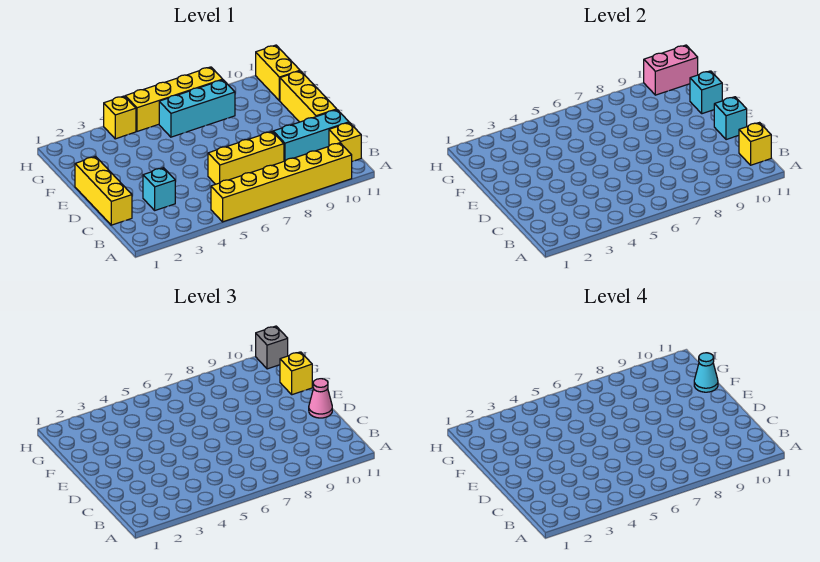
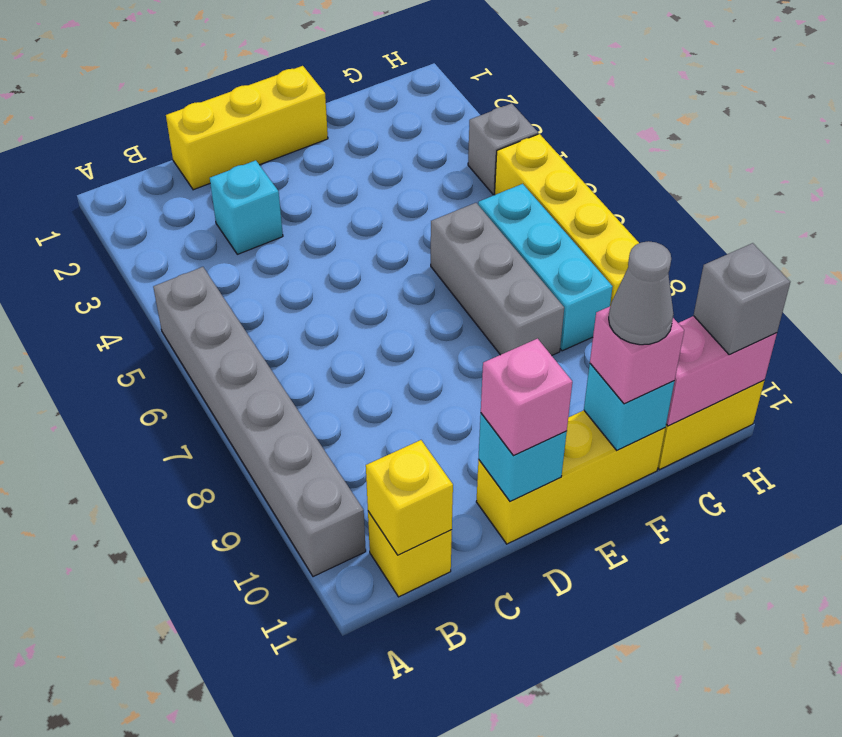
yellow 1x6 brick [211,143,352,222] -> grey 1x6 brick [153,267,366,577]
yellow 1x3 brick [208,132,284,184] -> none
cyan 1x3 brick [273,110,349,161] -> none
pink 1x1 cone [309,379,332,418] -> pink 1x1 brick [481,339,572,456]
none -> grey 1x3 brick [431,203,564,355]
yellow 1x1 brick [280,352,312,395] -> pink 1x1 brick [590,307,684,404]
cyan 1x1 cone [694,353,718,392] -> grey 1x1 cone [609,241,674,345]
yellow 1x1 brick [104,96,136,139] -> grey 1x1 brick [468,103,538,194]
pink 1x2 brick [644,45,698,95] -> pink 1x2 brick turned to [666,316,777,426]

